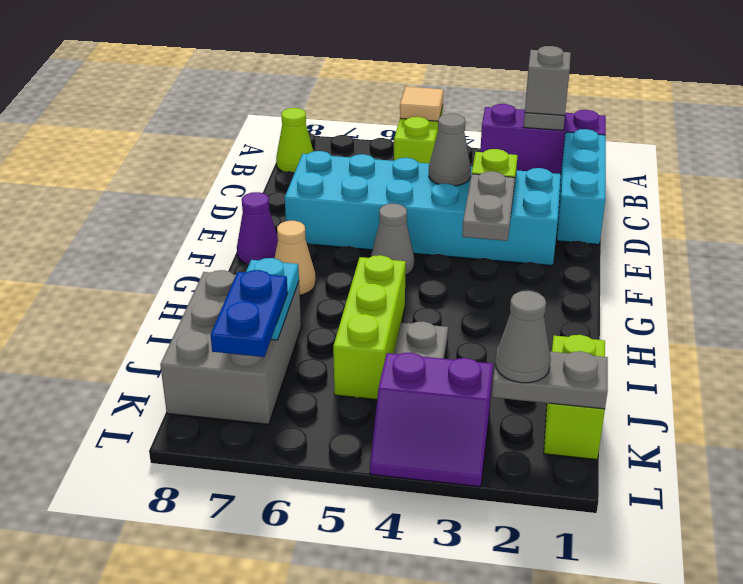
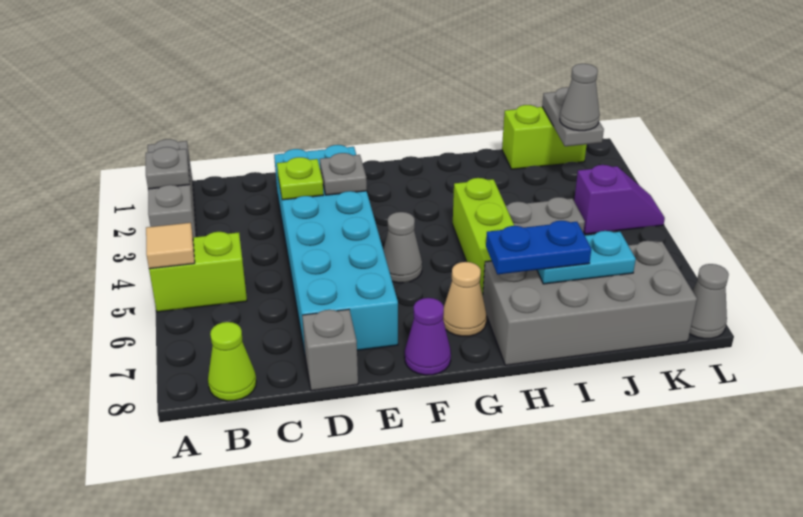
purple 1x3 brick [480,104,606,174] -> grey 1x3 brick [148,139,196,237]
grey 1x1 brick [525,46,571,116] -> grey 1x1 brick moved to [302,309,358,391]
cyan 1x3 brick [557,129,606,244] -> none
grey 1x1 cone [429,114,471,186] -> grey 1x1 cone moved to [690,264,729,339]
grey 1x2 plate [462,171,515,241] -> grey 1x1 plate [320,153,367,195]
lime 1x3 brick [333,255,406,399] -> lime 1x3 brick turned to [453,178,514,295]
grey 2x3 brick [160,270,301,424] -> grey 2x4 brick [483,241,697,365]
blue 1x2 plate [211,270,288,357] -> blue 1x2 plate moved to [486,221,591,274]
purple 2x2 slope [370,353,493,487] -> purple 1x2 slope [574,165,665,234]

